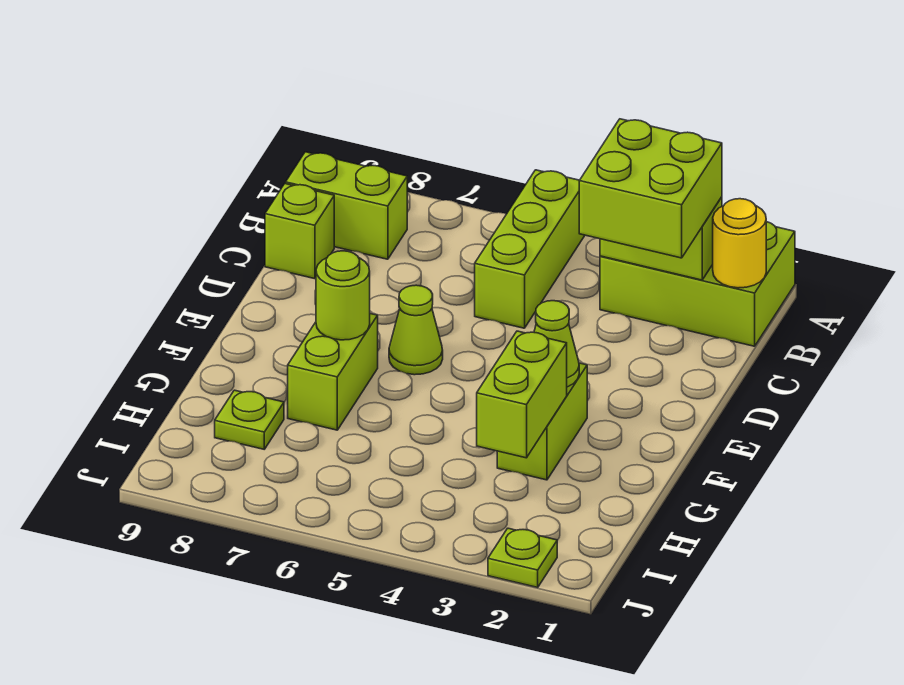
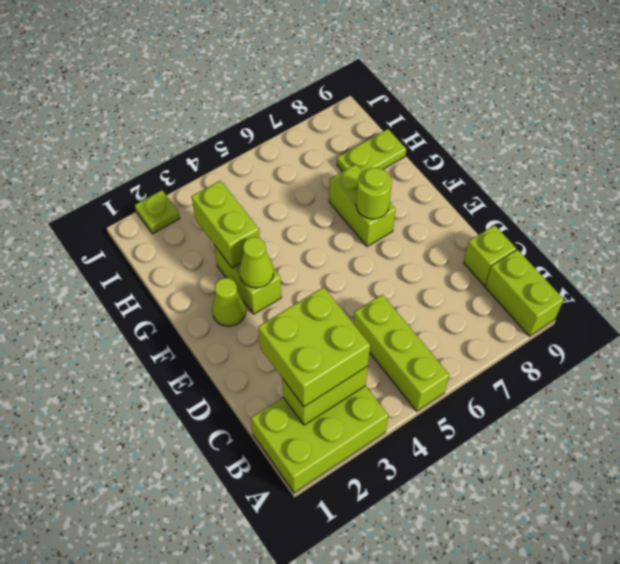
yellow 1x1 round brick [713,199,766,288] -> none
lime 1x2 brick [286,152,407,259] -> lime 1x2 brick turned to [485,250,564,336]
lime 1x1 cone [389,285,443,375] -> lime 1x1 cone moved to [212,278,246,326]
lime 1x1 plate [215,390,284,449] -> lime 1x2 plate [337,129,406,172]

